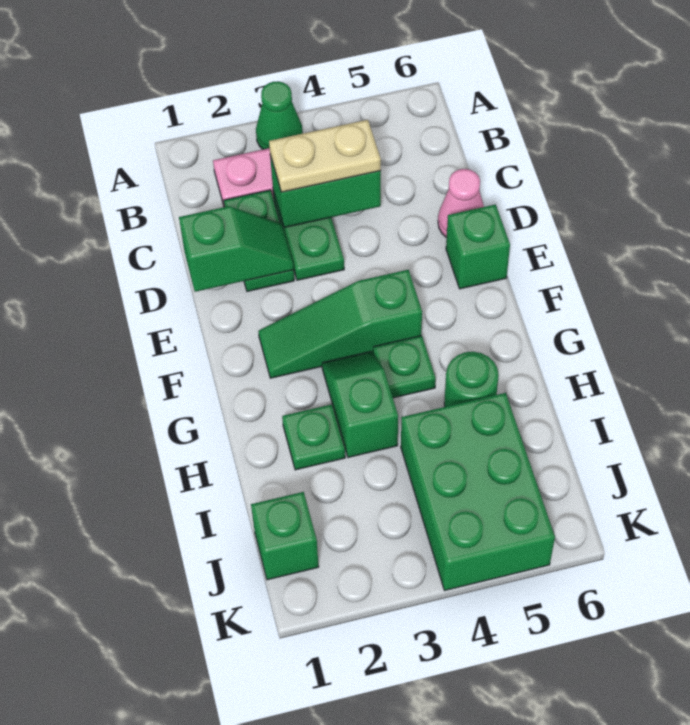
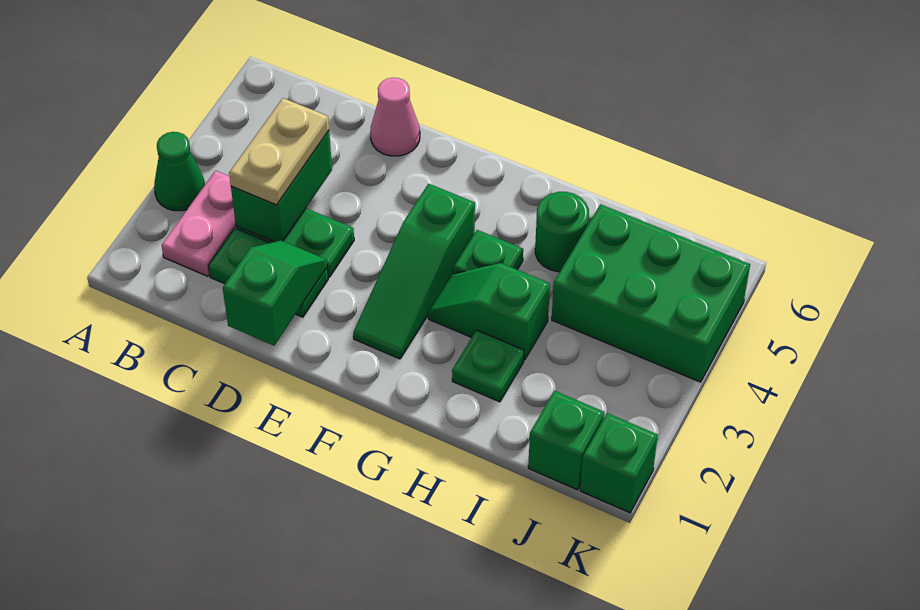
green 1x1 brick [446,205,510,289] -> green 1x1 brick moved to [580,413,658,513]

